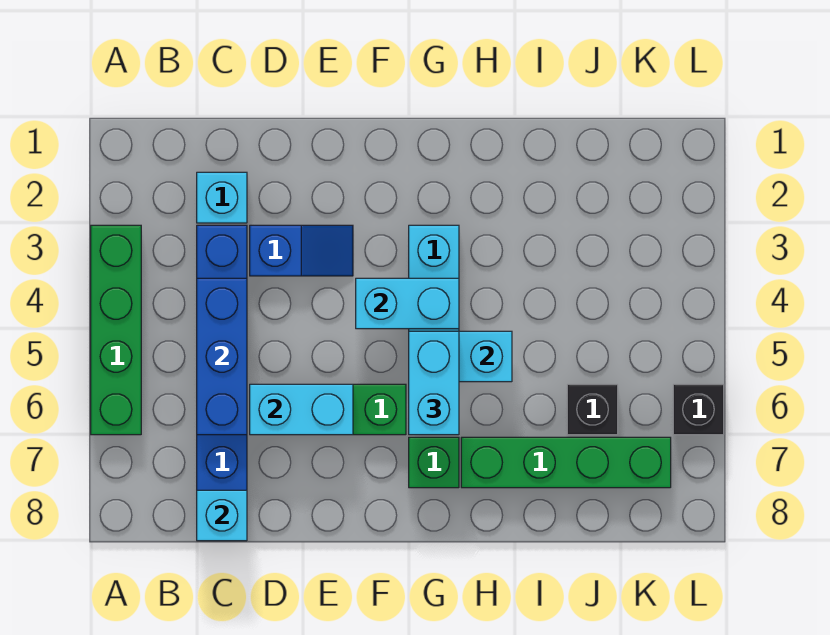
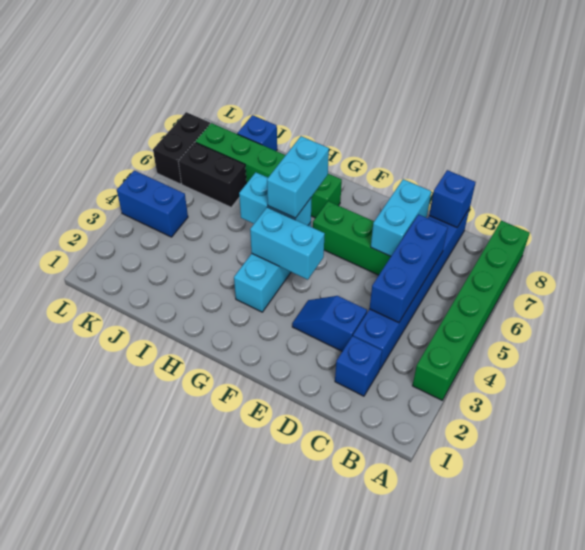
green 1x4 brick [91,225,141,435] -> green 1x6 brick [412,221,529,400]
cyan 1x1 brick [197,172,247,223] -> blue 1x1 brick [335,336,382,396]
cyan 1x1 brick [197,490,247,541] -> blue 1x1 brick [429,170,476,227]
cyan 1x2 brick [250,384,353,435] -> cyan 1x2 brick turned to [371,179,431,256]
black 1x1 brick [567,384,618,435] -> black 1x2 brick [178,142,246,207]
none -> blue 1x1 brick [237,115,277,151]
none -> blue 1x2 brick [117,170,188,237]
black 1x1 brick [673,384,724,435] -> black 1x2 brick [153,112,210,184]

